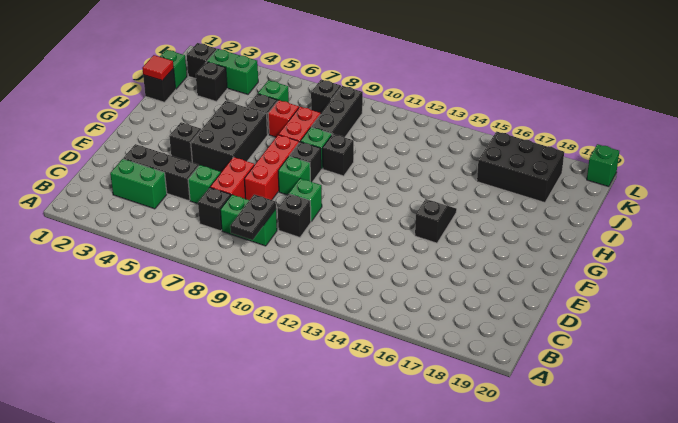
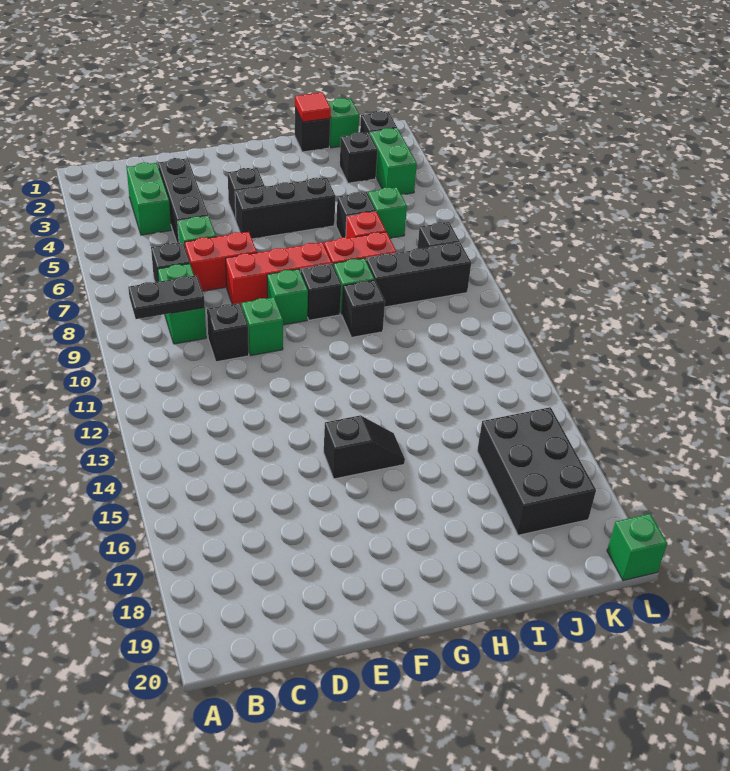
black 2x3 brick [191,101,268,172] -> black 1x3 brick [235,178,336,239]

